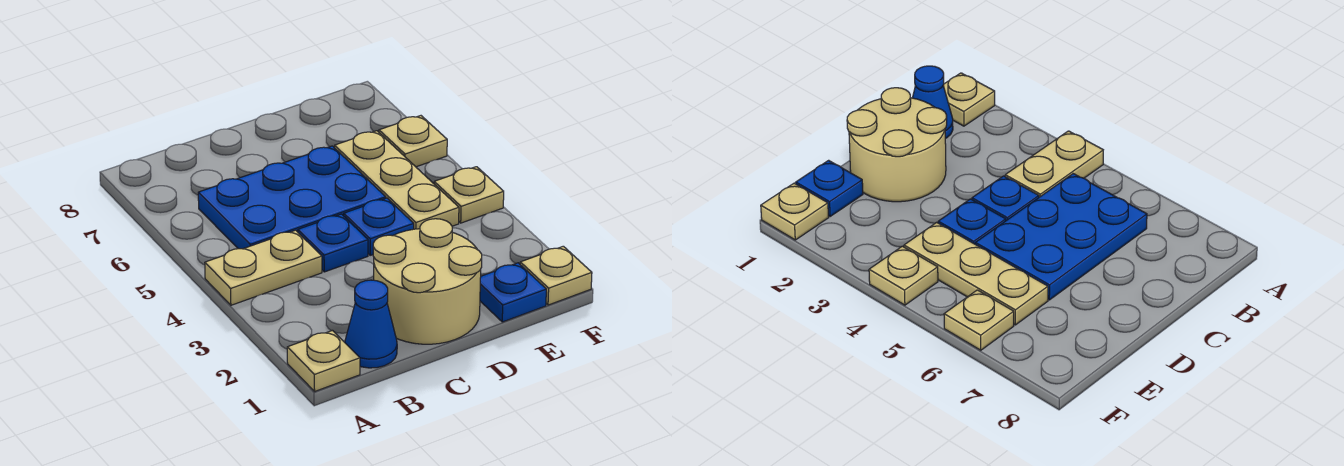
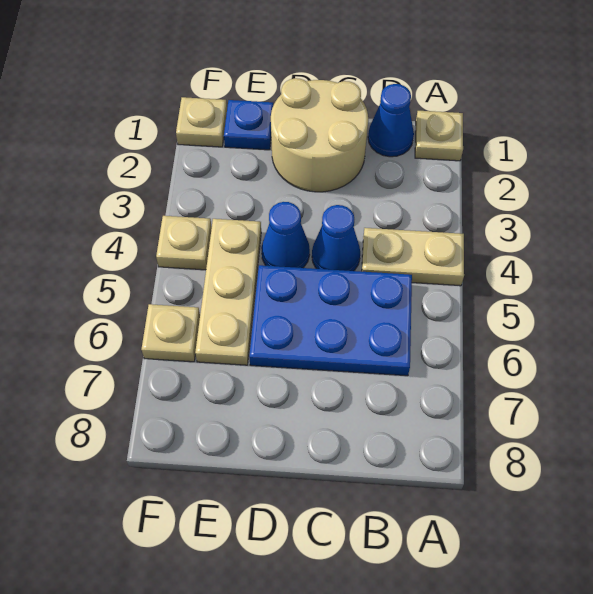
blue 1x1 plate [298,214,368,272] -> blue 1x1 cone [312,205,360,271]
blue 1x1 plate [344,198,414,256] -> blue 1x1 cone [261,202,310,268]

